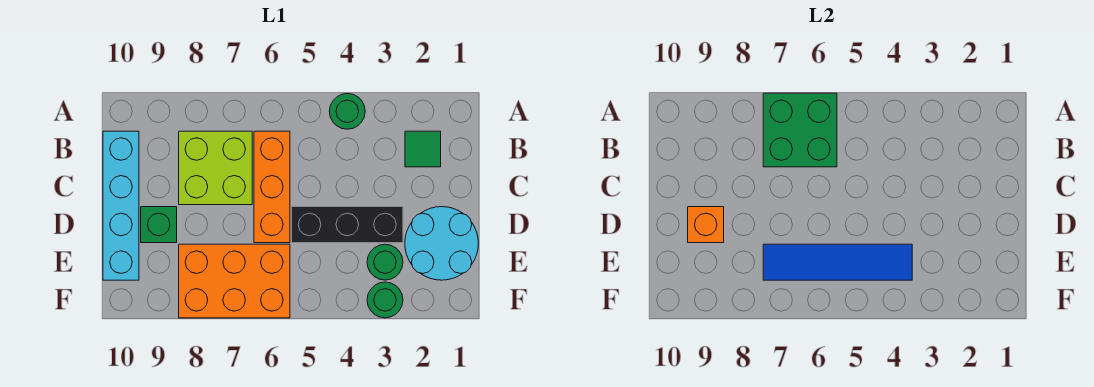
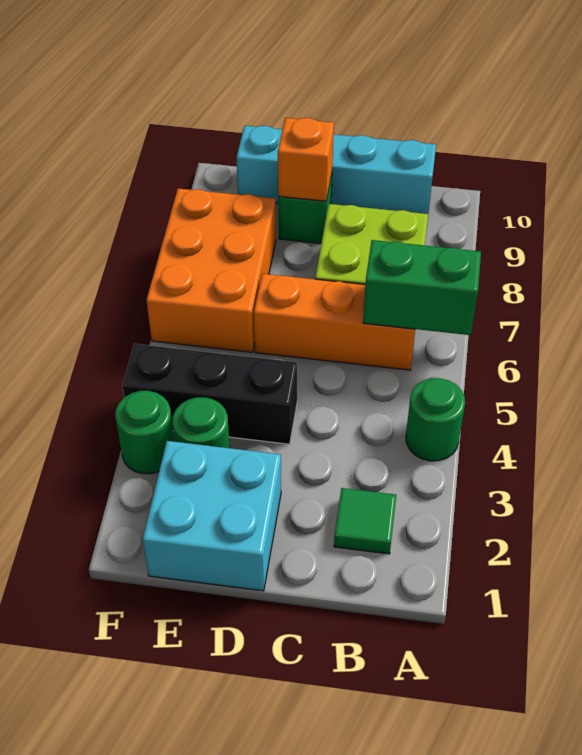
green 2x2 brick [763,93,837,167] -> green 1x2 brick [363,240,481,335]
cyan 2x2 round brick [405,207,478,280] -> cyan 2x2 brick [143,441,281,591]
black 1x3 brick [292,207,403,243] -> black 1x3 brick turned to [123,344,297,444]
blue 1x4 tile [763,244,912,280] -> none

